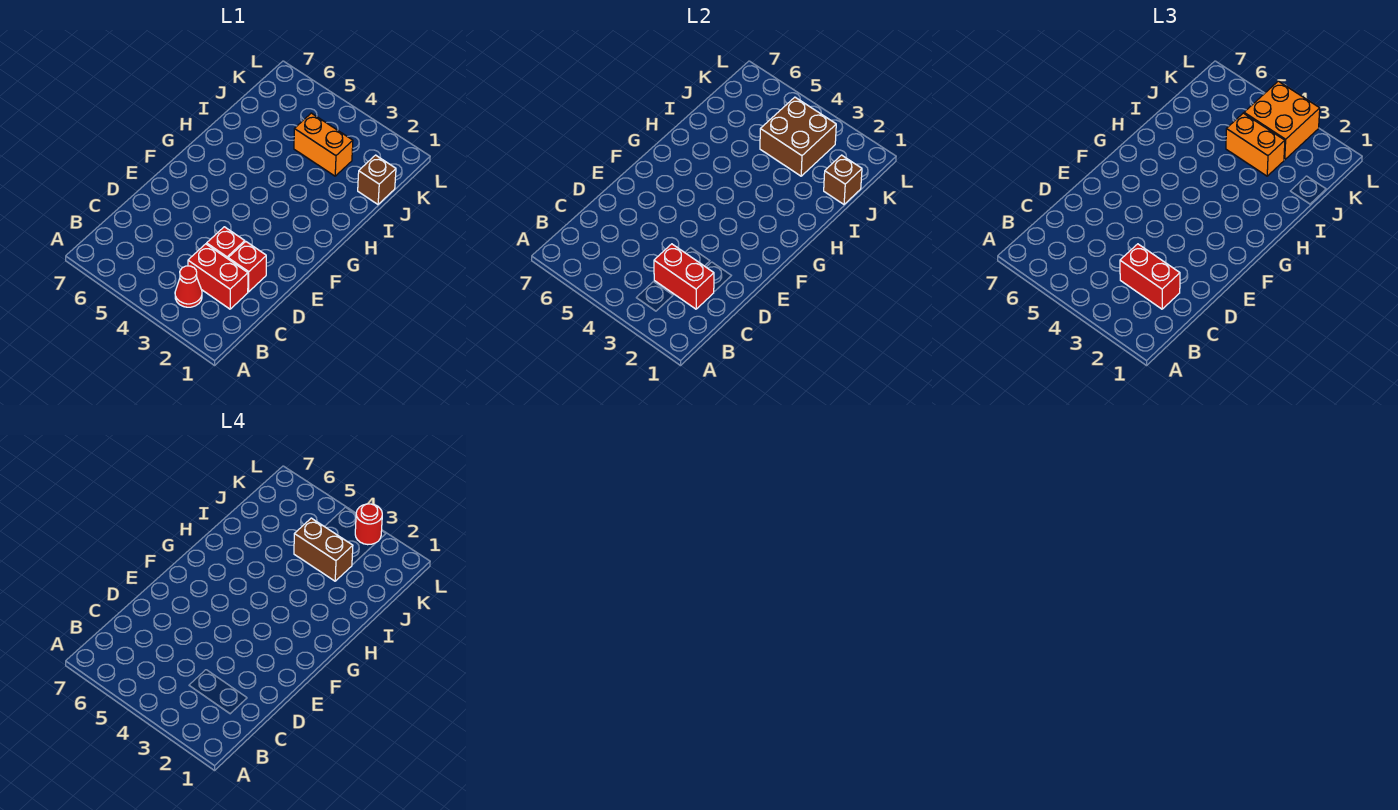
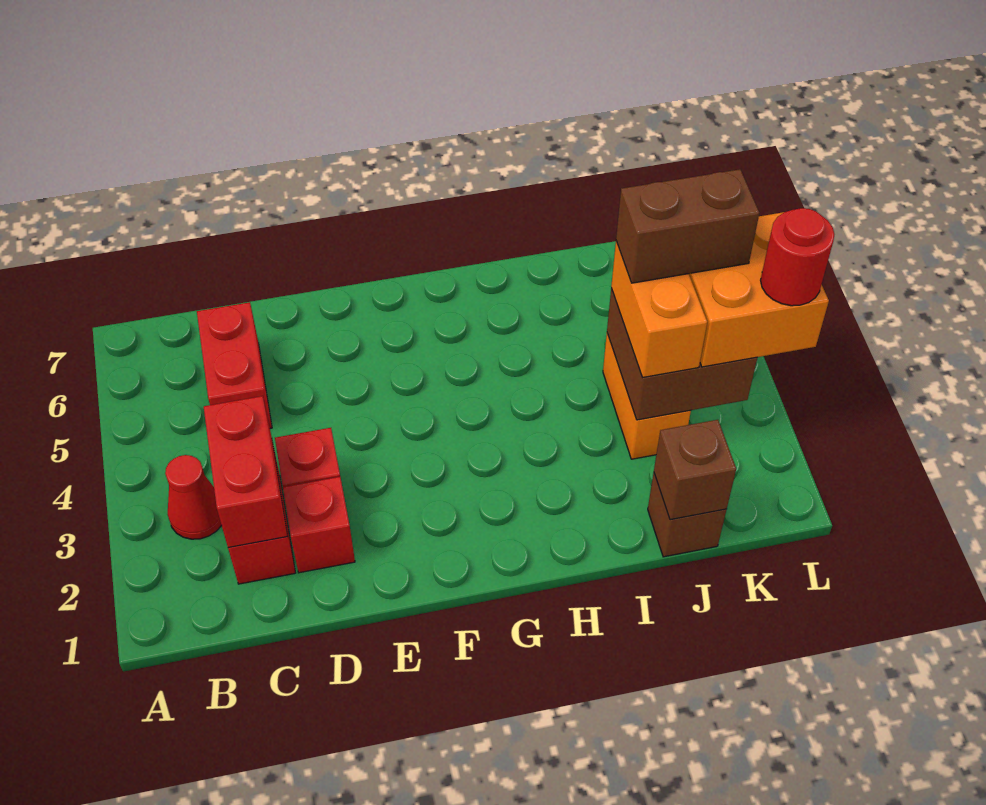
red 1x2 brick [1120,244,1180,309] -> red 1x2 brick moved to [197,302,272,428]
brown 1x2 brick [294,518,353,581] -> brown 1x2 brick turned to [616,169,759,283]

